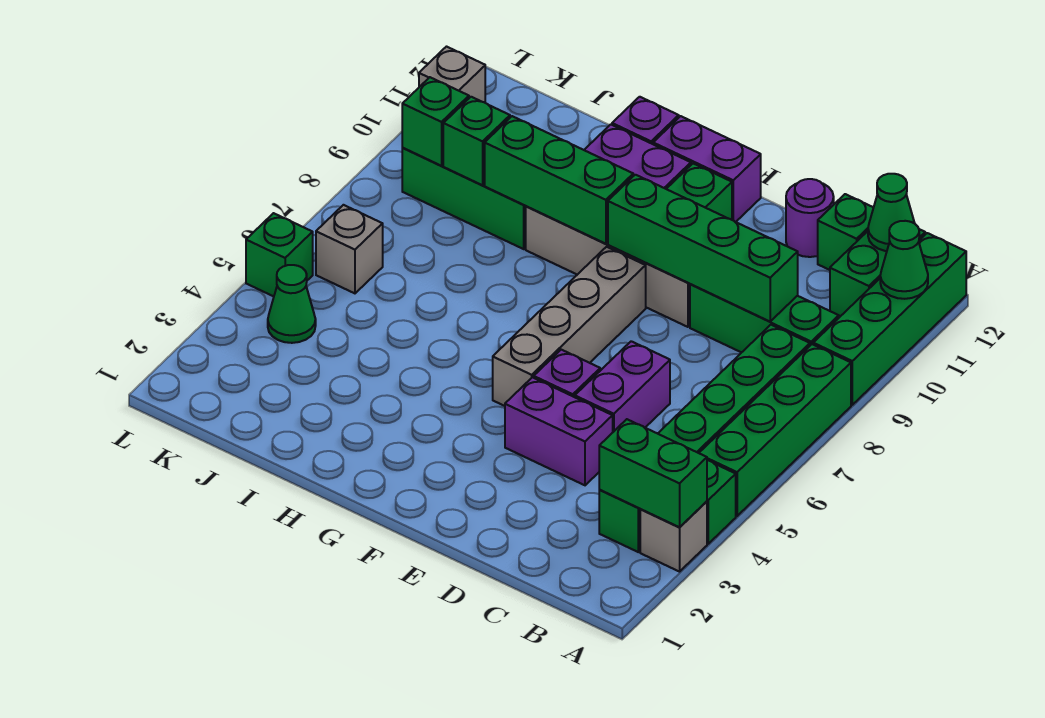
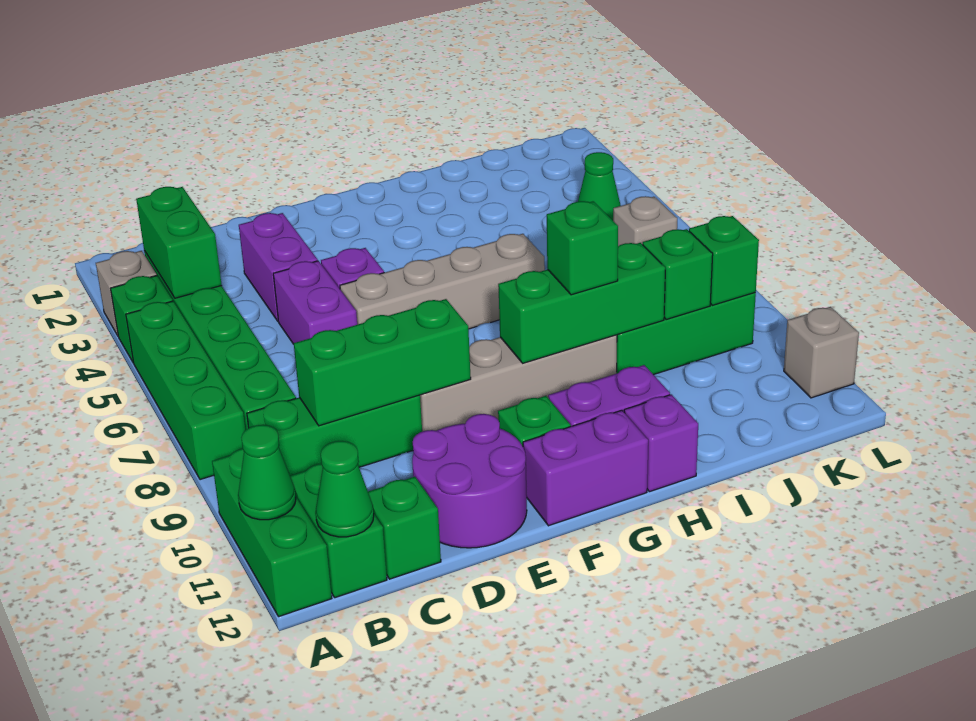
green 1x2 brick [599,419,707,527] -> green 1x2 brick turned to [136,187,222,298]
green 1x4 brick [813,233,966,405] -> green 1x3 brick [212,449,332,617]
green 1x4 brick [608,175,798,321] -> green 1x3 brick [294,299,471,426]
purple 1x2 brick [505,377,613,485] -> purple 1x2 brick turned to [239,213,318,321]
purple 1x1 round brick [786,179,834,257] -> purple 2x2 round brick [412,414,527,548]
grey 1x4 brick [493,247,646,406] -> grey 1x4 brick turned to [340,234,545,329]
green 1x1 brick [246,213,313,296] -> green 1x1 brick moved to [547,201,618,295]

